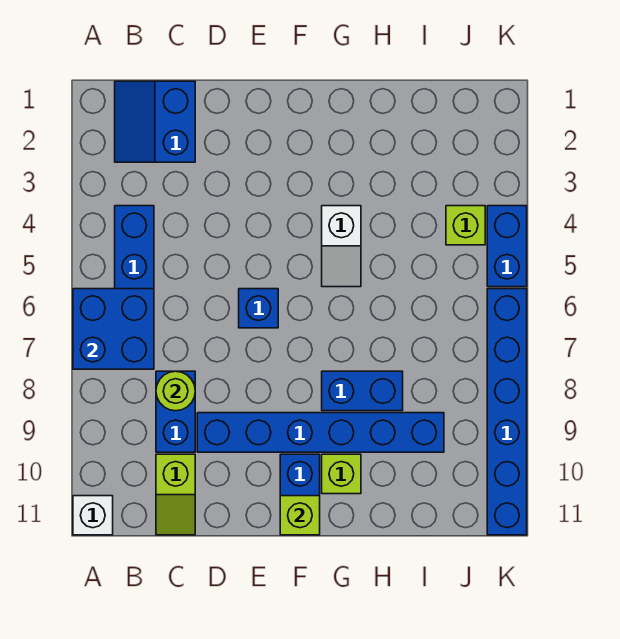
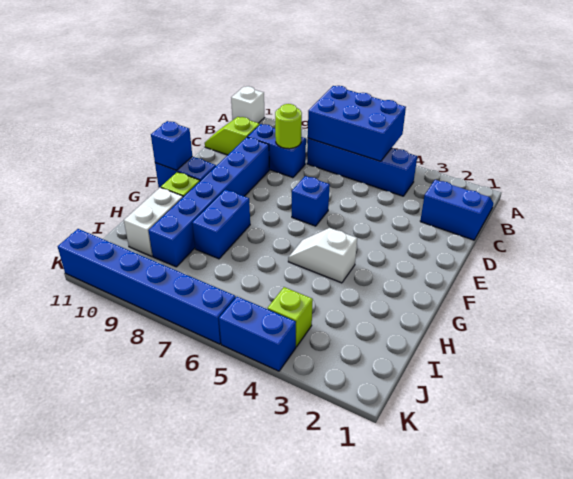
blue 2x2 brick [73,289,154,369] -> blue 2x3 brick [308,86,406,161]
lime 1x1 brick [280,496,320,535] -> blue 1x1 brick [151,121,192,170]
none -> white 1x2 brick [124,188,183,256]

